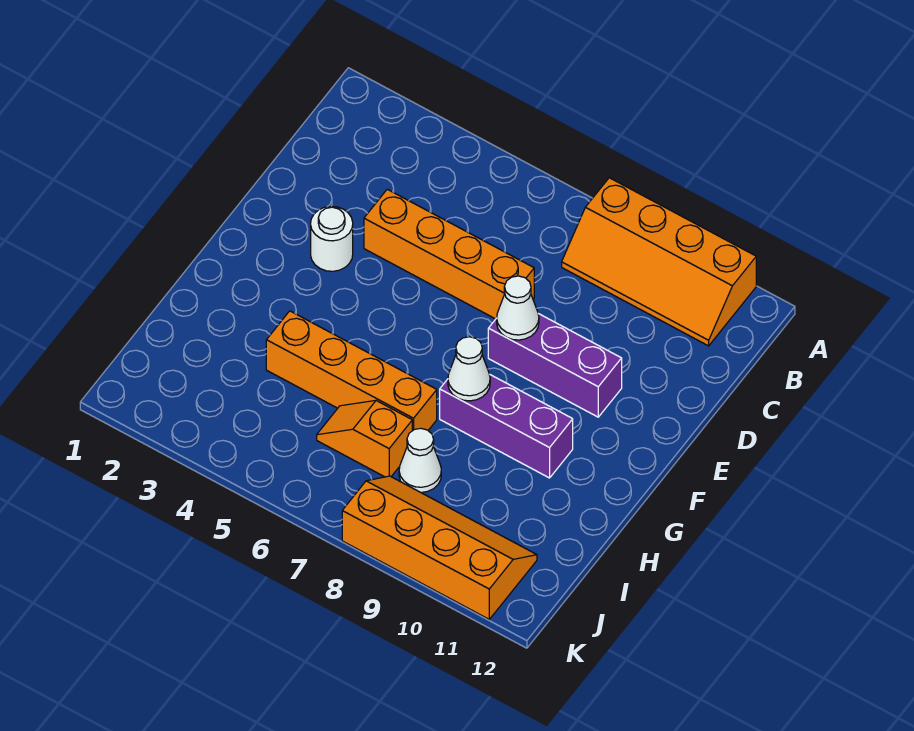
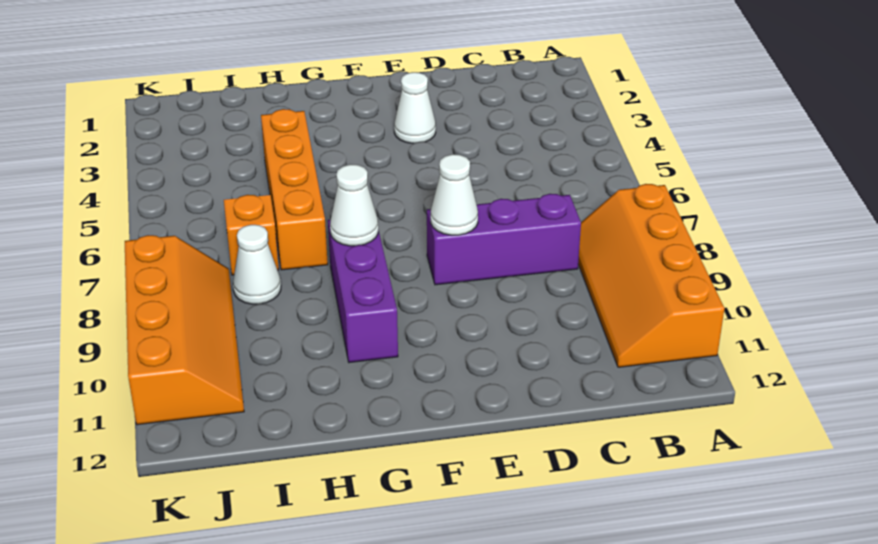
orange 1x4 brick [364,189,534,319] -> none
white 1x1 round brick [311,206,353,271] -> white 1x1 cone [394,72,436,143]
purple 1x3 brick [488,314,622,417] -> purple 1x3 brick turned to [427,194,581,285]

